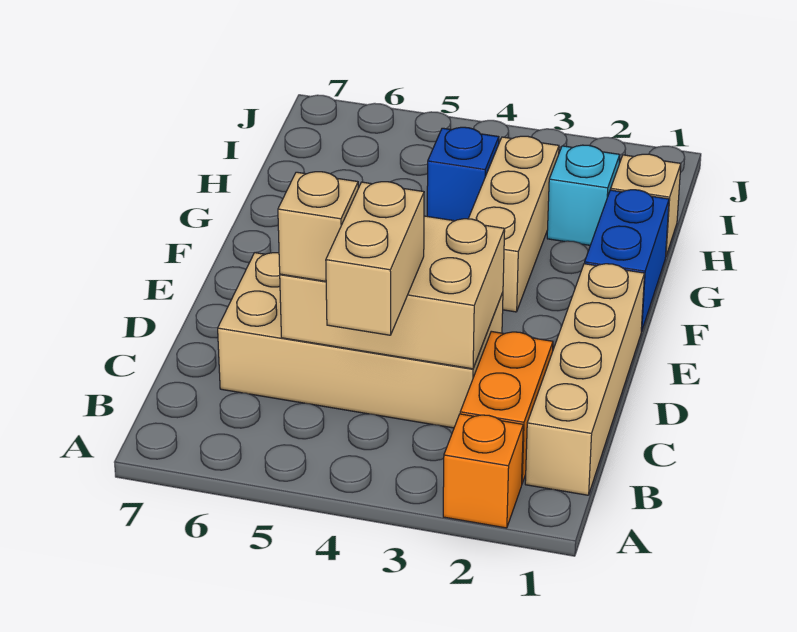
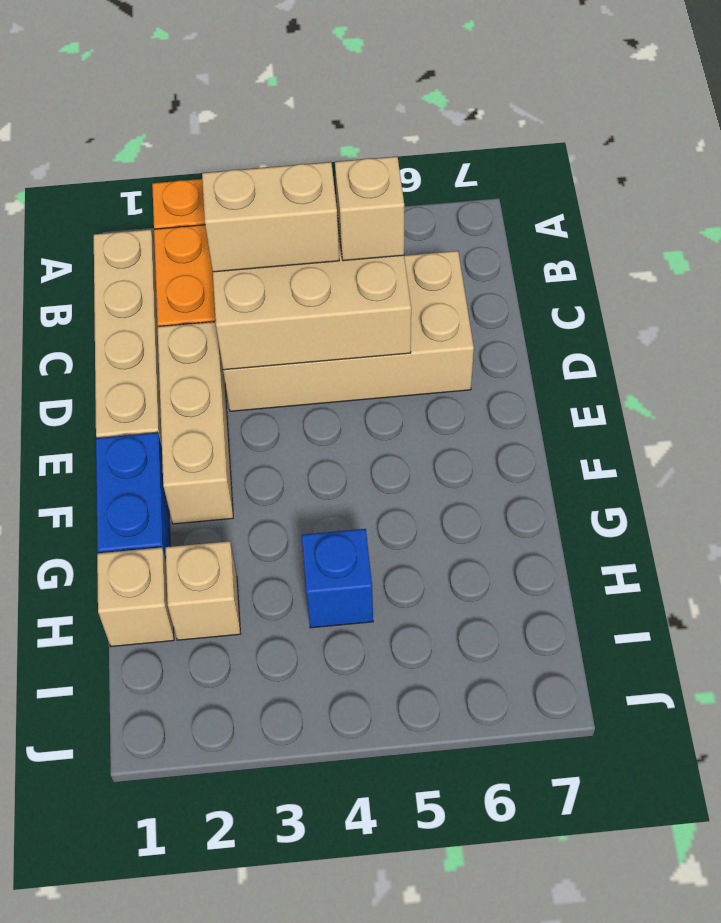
tan 1x2 brick [326,182,424,335] -> tan 1x2 brick turned to [202,162,339,272]
tan 1x3 brick [468,136,559,312] -> tan 1x3 brick moved to [158,322,233,524]
cyan 1x1 brick [547,145,620,245] -> tan 1x1 brick [166,541,241,640]

